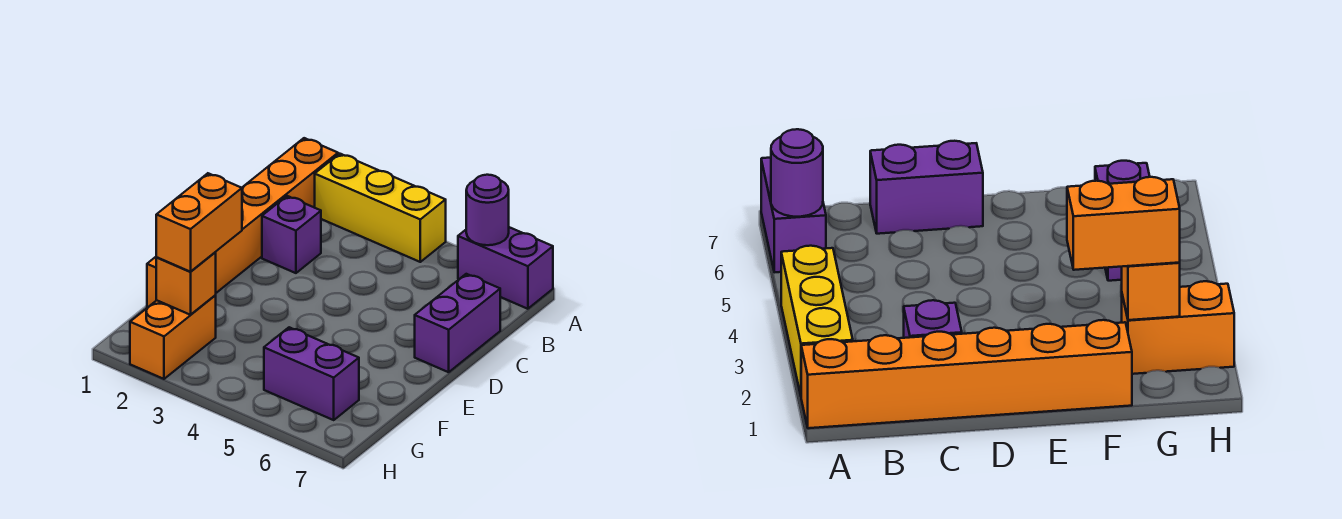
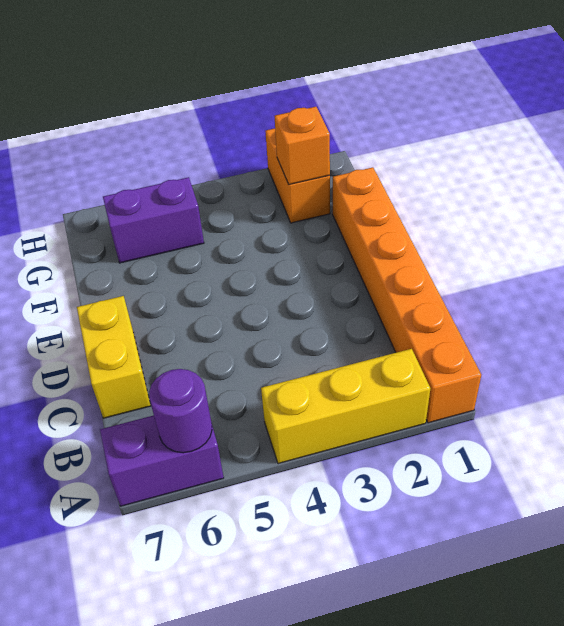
purple 1x1 brick [262,196,321,273] -> none
purple 1x2 brick [415,274,500,372] -> yellow 1x2 brick [77,296,151,418]
orange 1x2 brick [156,173,242,272] -> none

